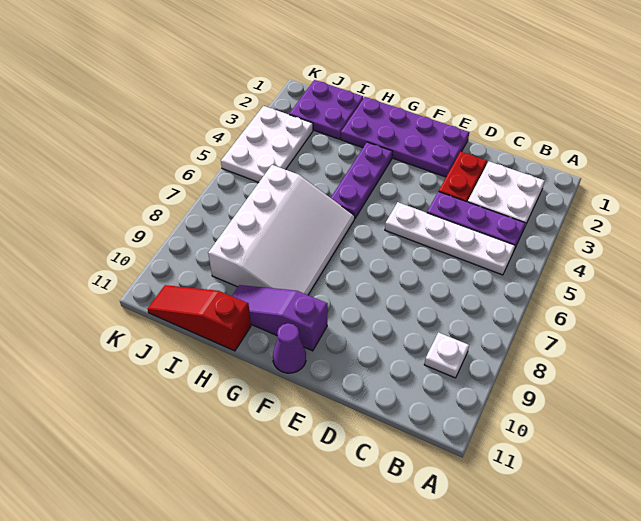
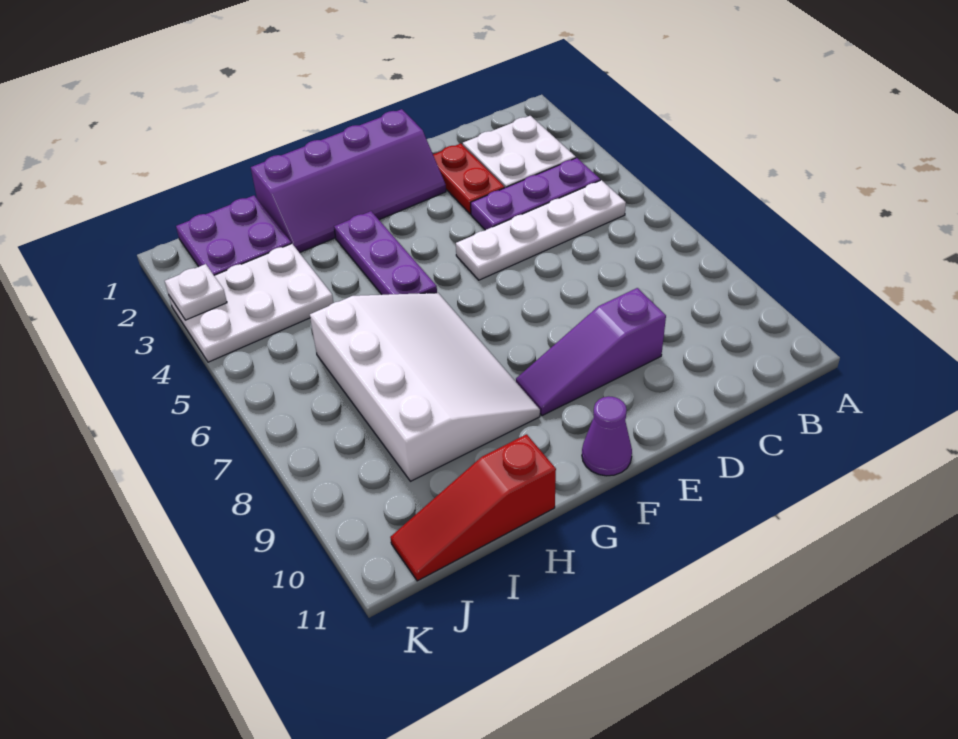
white 1x1 plate [424,332,469,378] -> white 1x1 plate moved to [165,264,227,320]
purple 2x4 plate [341,97,469,177] -> purple 2x4 slope [251,109,446,253]
purple 1x3 slope [232,285,328,351] -> purple 1x3 slope moved to [516,288,666,416]
white 2x3 plate [221,106,313,182] -> white 2x3 plate turned to [169,244,334,362]

